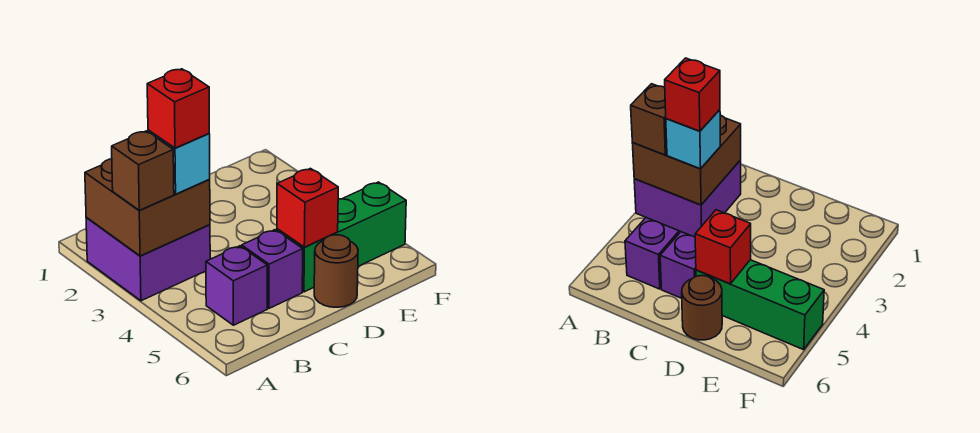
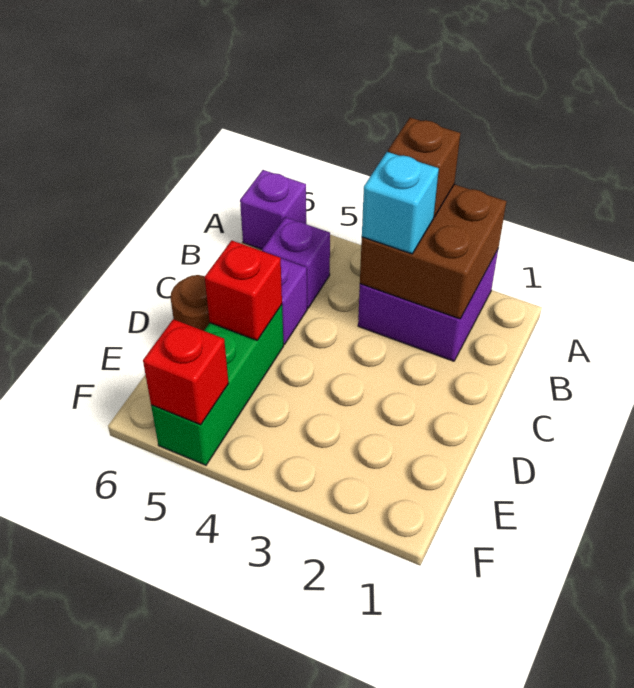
none -> purple 1x1 brick [240,170,306,249]
red 1x1 brick [147,69,209,148] -> red 1x1 brick moved to [143,319,229,425]

